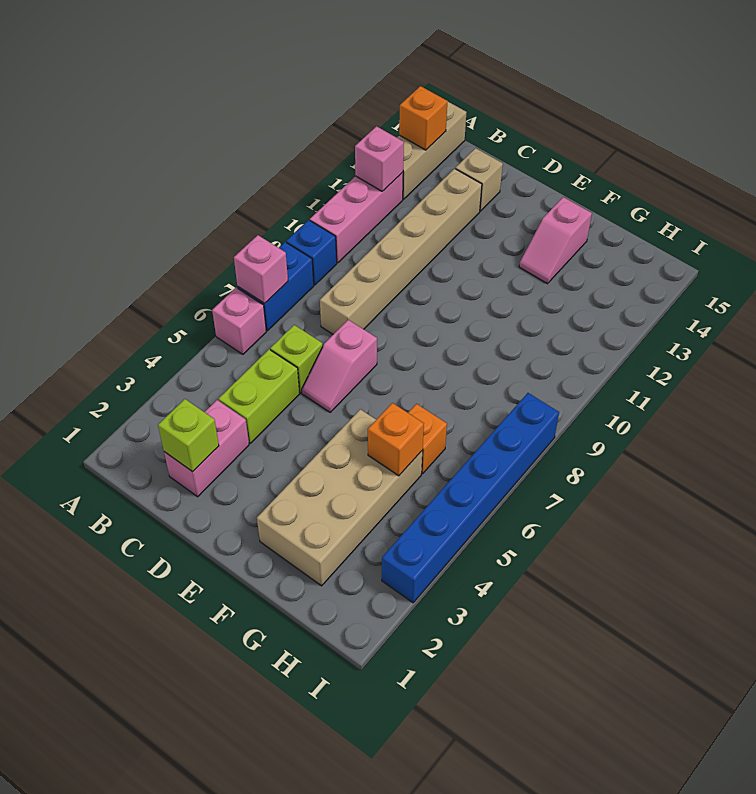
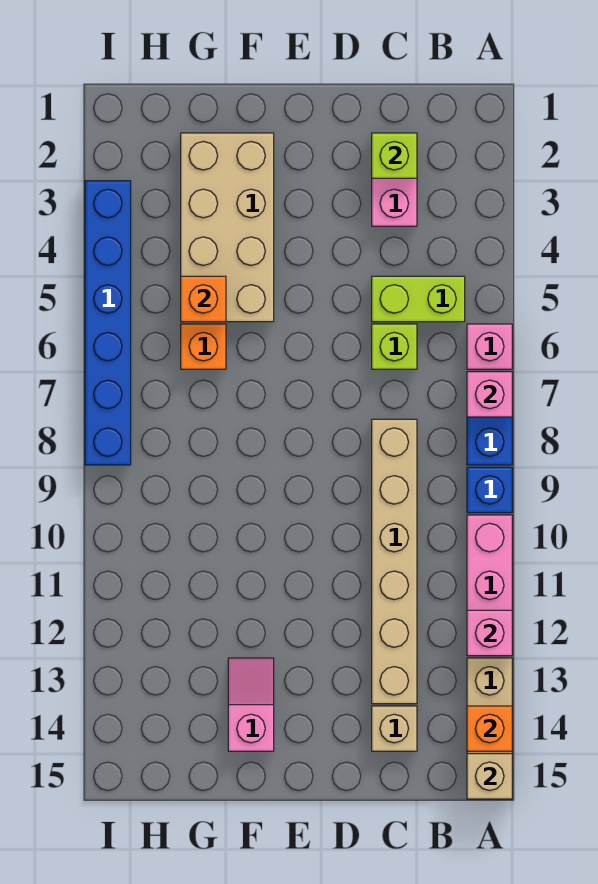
none -> tan 1x1 brick [467,754,512,799]
lime 1x2 brick [218,349,299,443] -> lime 1x2 brick turned to [372,276,465,322]
pink 1x2 slope [302,320,377,412] -> none

